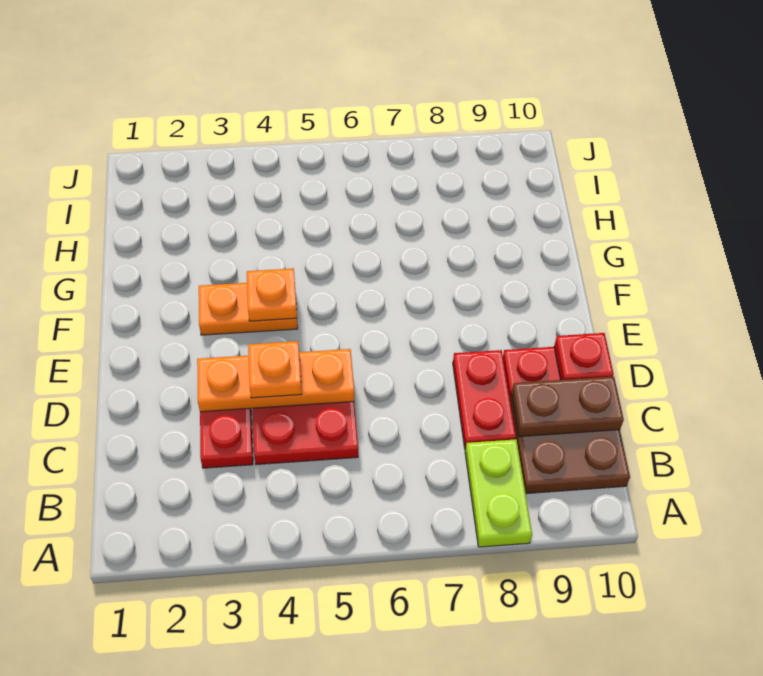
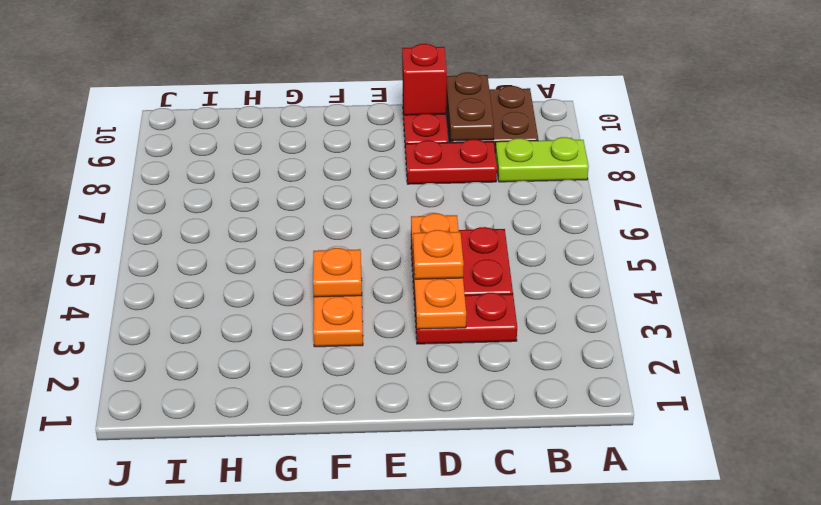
red 1x1 plate [554,333,614,380] -> red 1x1 brick [402,44,447,115]

